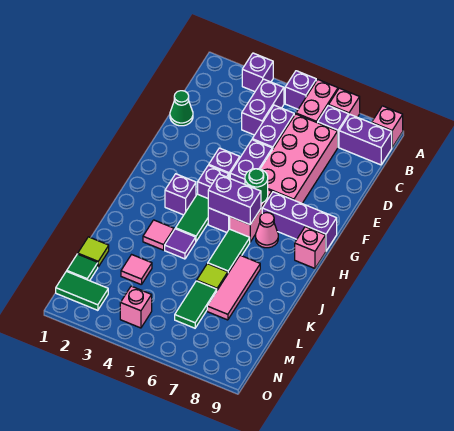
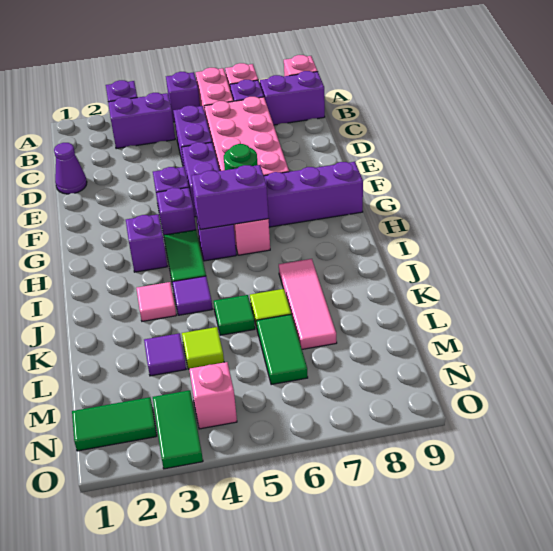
purple 1x2 brick [242,79,284,135] -> purple 1x2 brick turned to [108,93,175,149]
green 1x1 cone [170,91,193,126] -> purple 1x1 cone [54,143,87,194]
pink 1x1 cone [256,213,278,248] -> none
pink 1x1 brick [295,227,326,268] -> none
green 1x2 tile [208,229,250,273] -> green 1x2 tile moved to [153,390,203,469]
lime 1x1 tile [78,237,109,267] -> lime 1x1 tile moved to [182,327,224,369]
pink 1x1 tile [121,255,152,285] -> purple 1x1 tile [144,333,186,376]
green 1x1 tile [67,254,98,281] -> green 1x1 tile moved to [214,295,255,335]

